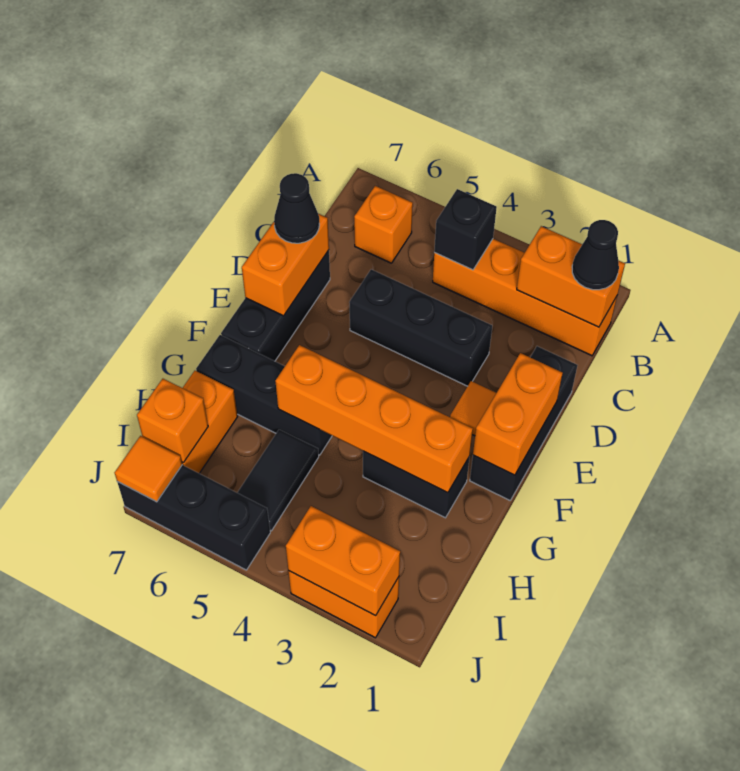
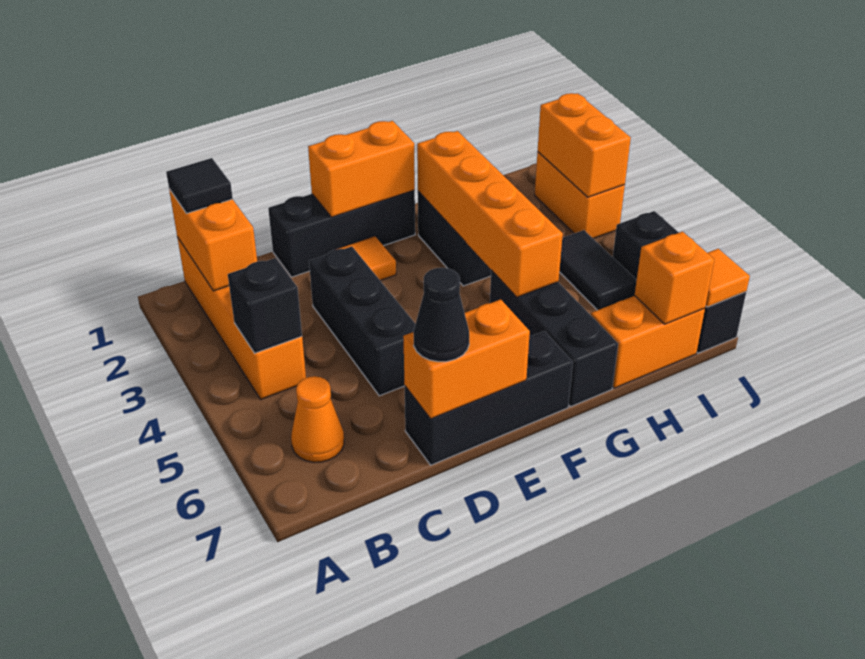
black 1x1 cone [572,220,619,290] -> black 1x1 tile [166,158,233,213]
orange 1x1 brick [354,186,413,263] -> orange 1x1 cone [291,376,344,462]
black 1x2 tile [237,429,319,531] -> black 1x2 tile turned to [559,230,637,310]

